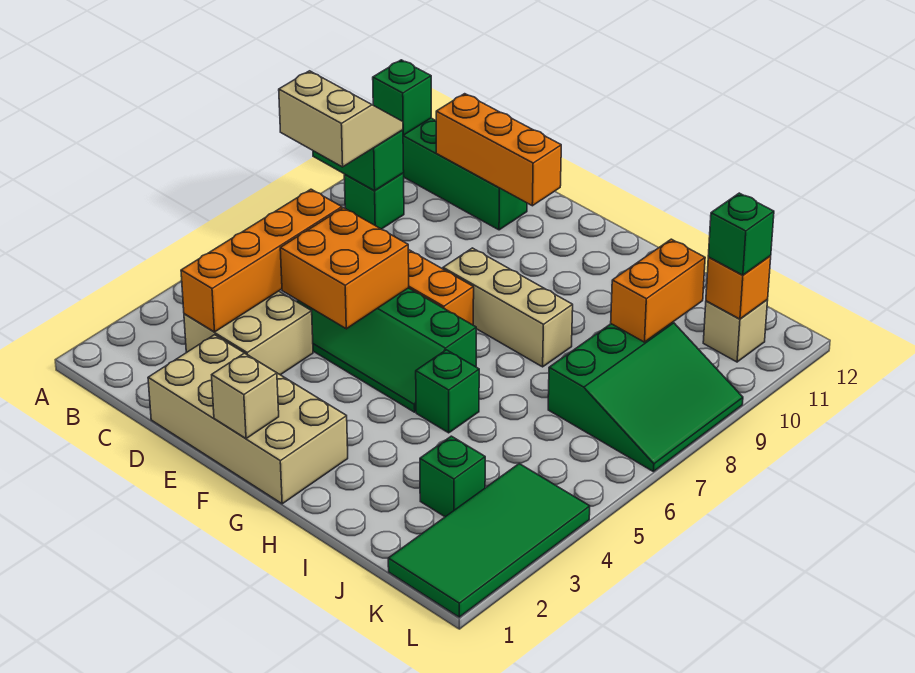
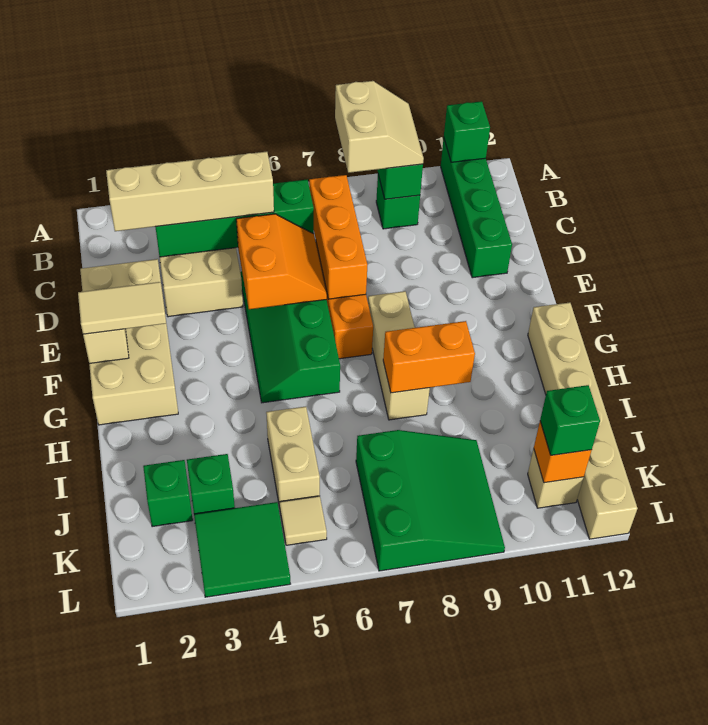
none -> tan 1x4 brick [106,152,274,231]
orange 1x4 brick [181,189,342,332] -> green 1x4 brick [156,180,314,257]
orange 1x3 brick [436,94,561,206] -> orange 1x3 brick moved to [309,175,367,299]
orange 2x2 brick [280,208,409,329] -> orange 2x2 slope [236,214,327,309]
none -> tan 1x2 tile [78,282,166,334]
none -> tan 1x6 brick [528,302,638,539]
green 1x1 brick [416,350,479,433] -> green 1x1 brick moved to [143,460,193,527]
none -> tan 1x2 brick [266,407,320,506]
green 3x3 slope [548,322,743,472] -> green 3x3 slope turned to [356,430,505,571]
orange 1x2 brick [611,239,705,342] -> orange 1x2 brick moved to [383,321,475,393]
green 2x4 tile [388,464,590,617] -> green 2x2 tile [194,502,290,597]
none -> tan 1x1 tile [279,496,327,545]

